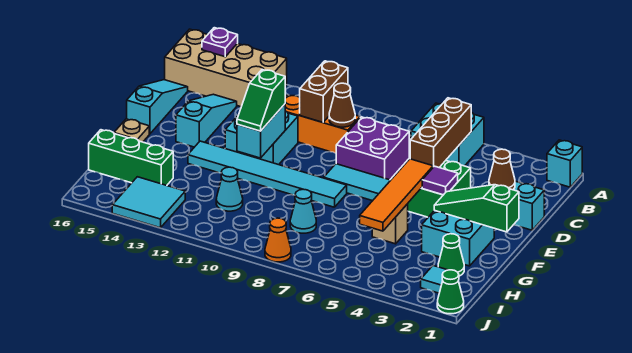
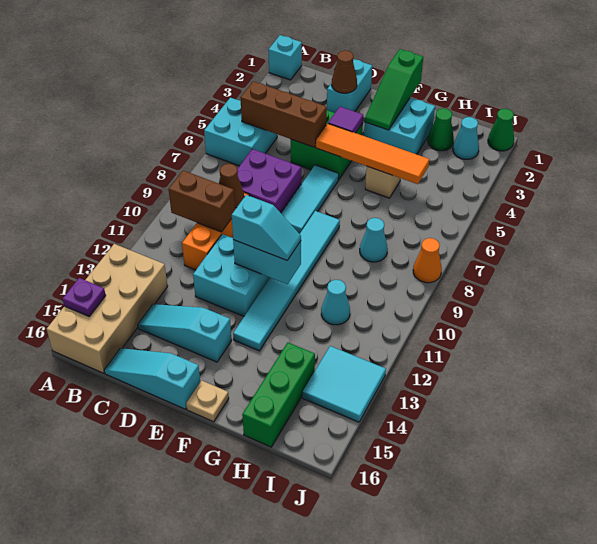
green 1x2 slope [237,70,285,131] -> cyan 1x2 slope [232,195,301,260]
cyan 1x1 tile [421,265,447,293] -> cyan 1x1 cone [453,117,479,159]

